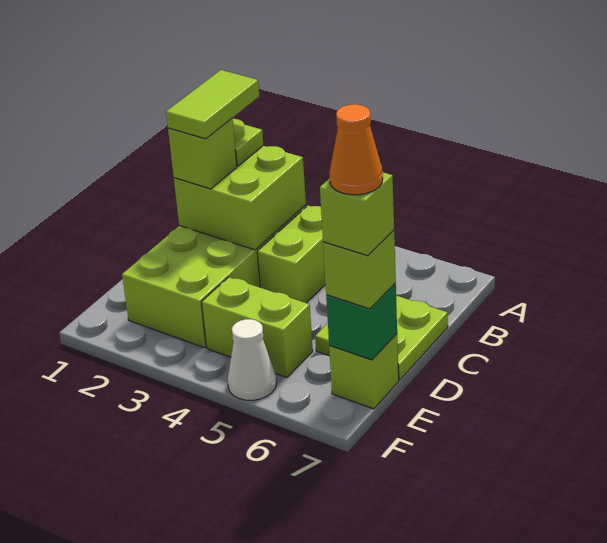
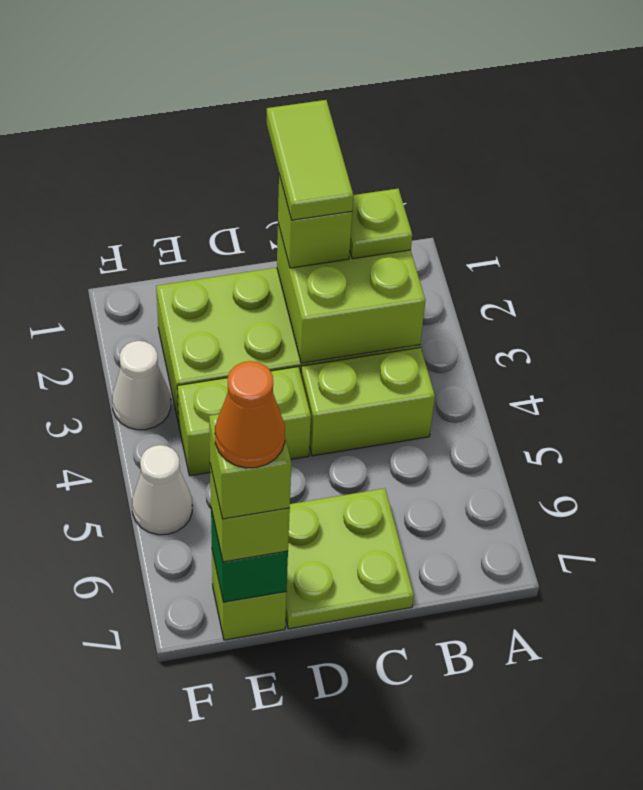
lime 1x2 tile [166,70,260,139] -> lime 1x2 tile turned to [267,100,353,220]
lime 1x2 brick [202,277,313,377] -> lime 1x2 brick turned to [177,367,311,476]
none -> white 1x1 cone [112,341,171,430]

